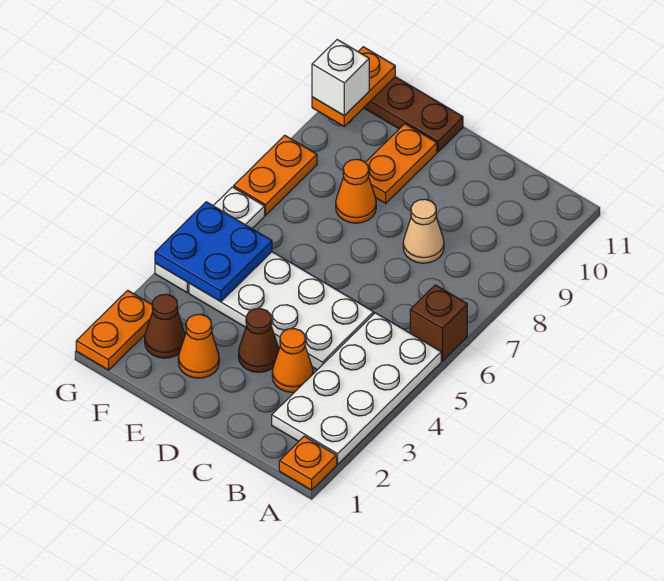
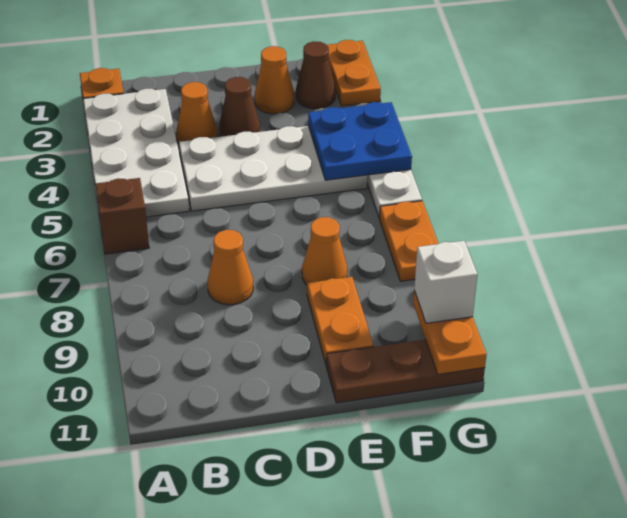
tan 1x1 cone [403,199,444,263] -> orange 1x1 cone [208,230,253,305]

